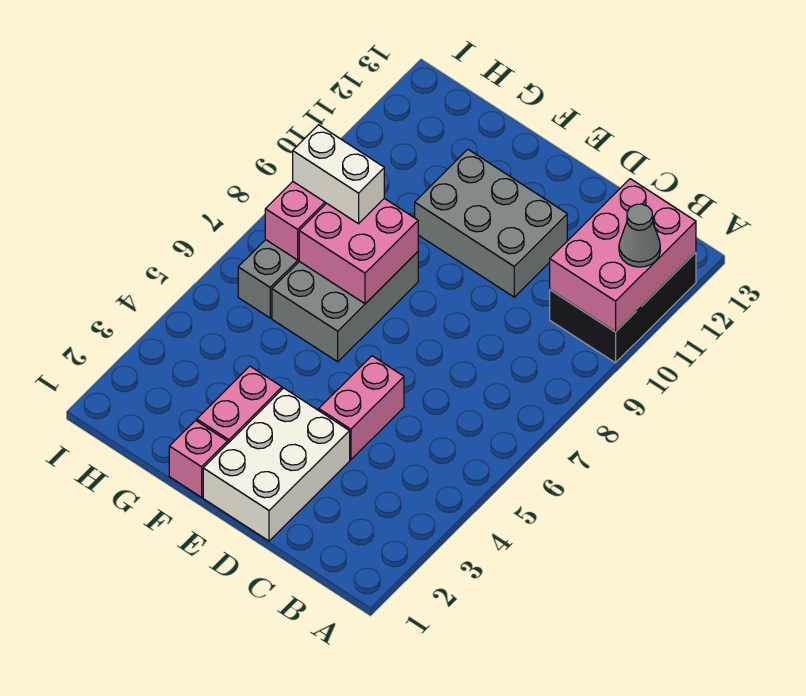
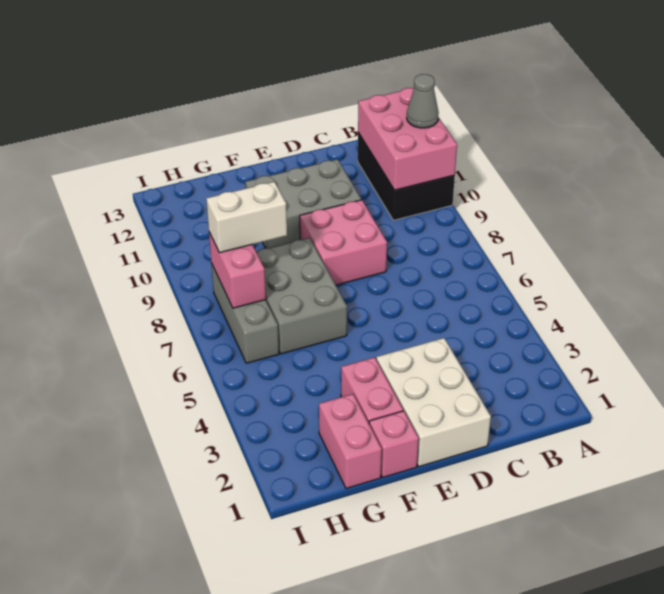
pink 1x2 brick [319,356,404,460] -> pink 1x2 brick moved to [319,394,382,489]
pink 2x2 brick [299,198,418,304] -> pink 2x2 brick moved to [300,200,387,285]

